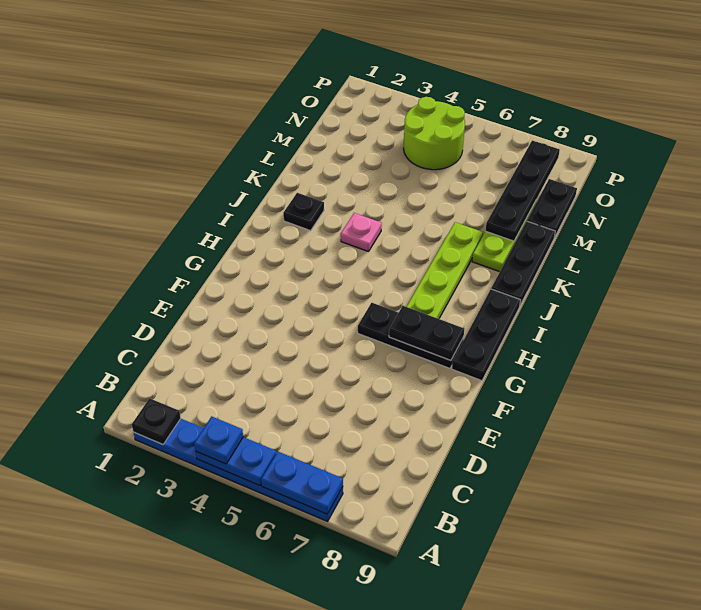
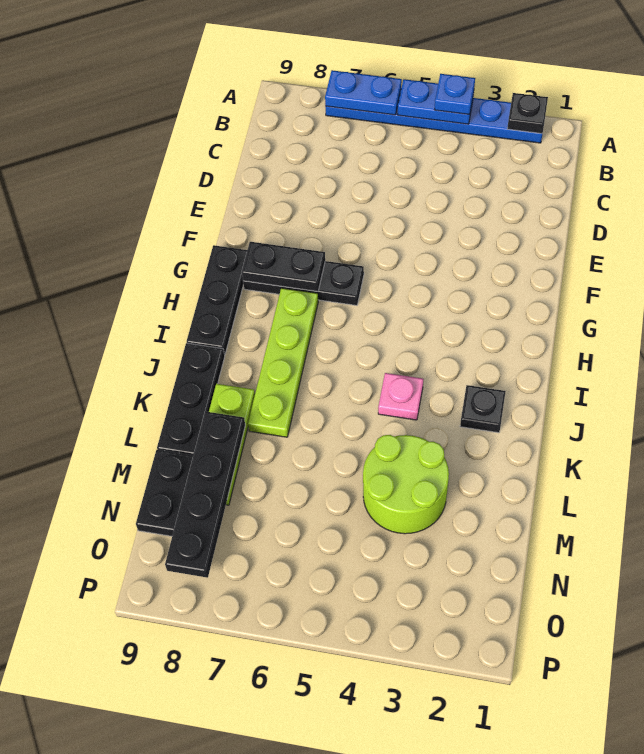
lime 2x2 round brick [403,97,465,170] -> lime 2x2 round brick moved to [363,435,449,534]

